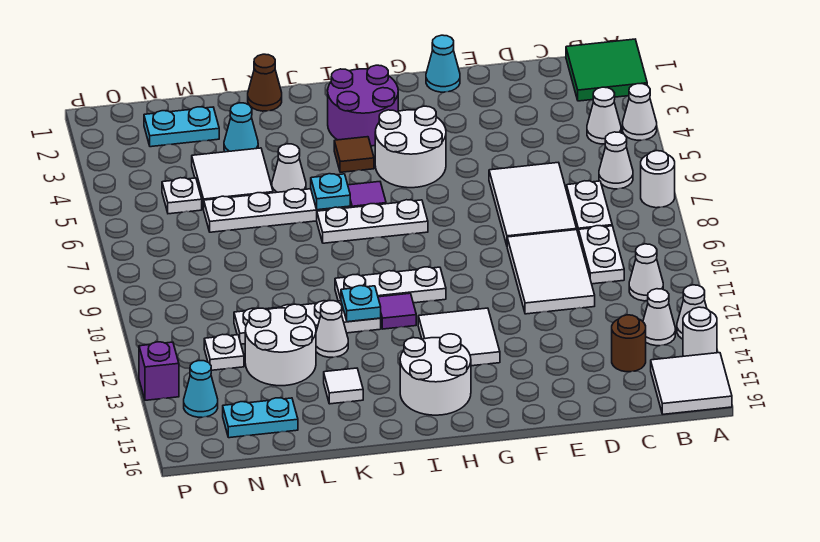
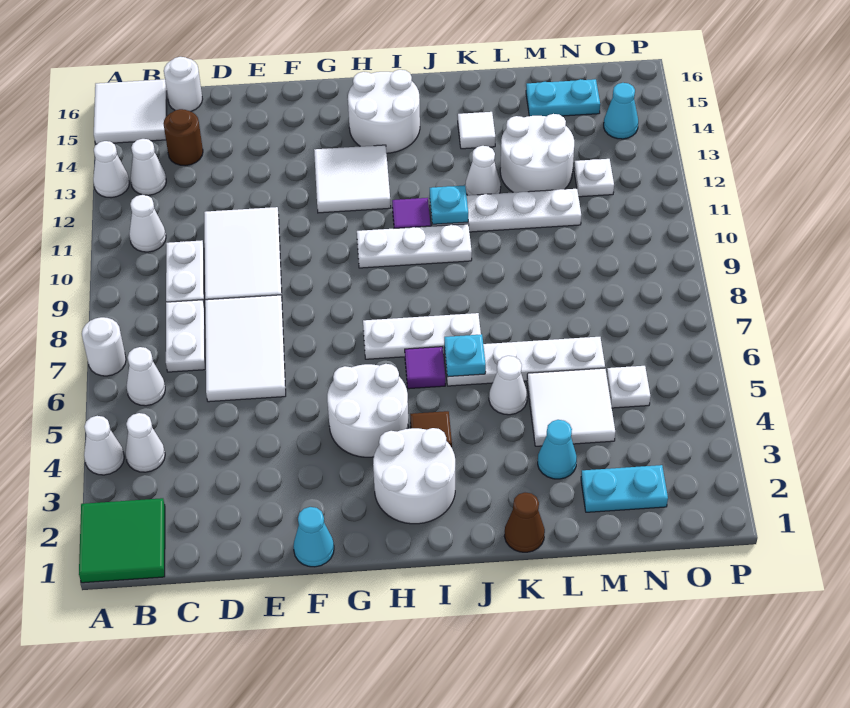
white 1x1 round brick [683,307,717,356] -> white 1x1 round brick moved to [164,57,202,111]
purple 2x2 round brick [328,65,398,146] -> white 2x2 round brick [373,428,455,524]
purple 1x1 brick [139,342,179,400] -> none

